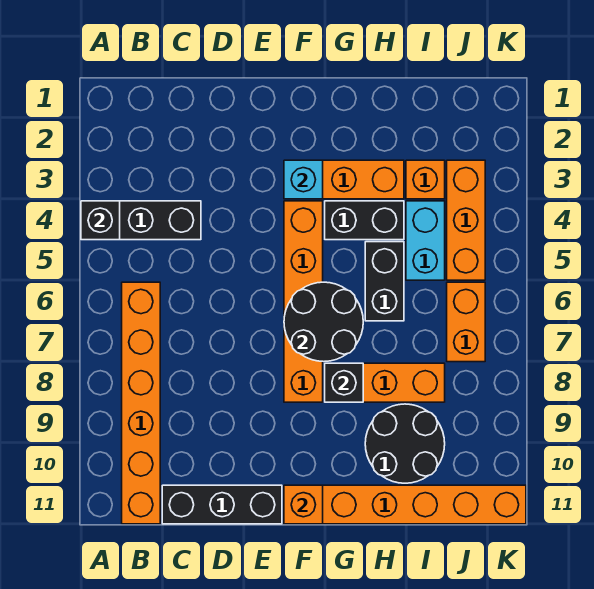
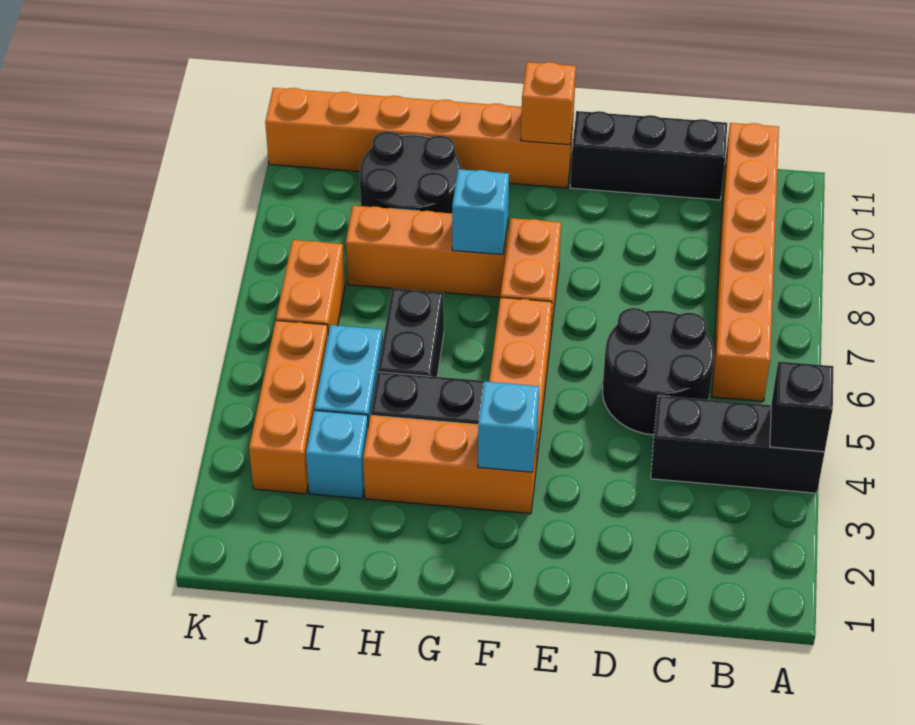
black 2x2 round brick [284,282,363,362] -> black 2x2 round brick moved to [603,308,714,435]
black 1x1 brick [325,363,363,402] -> cyan 1x1 brick [452,169,509,255]
orange 1x1 brick [406,160,445,199] -> cyan 1x1 brick [306,410,368,499]

